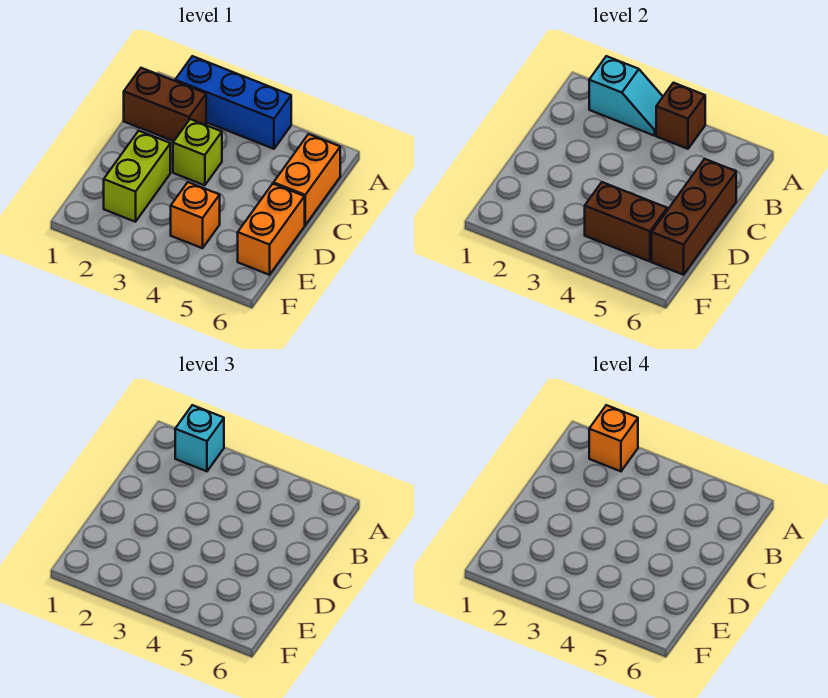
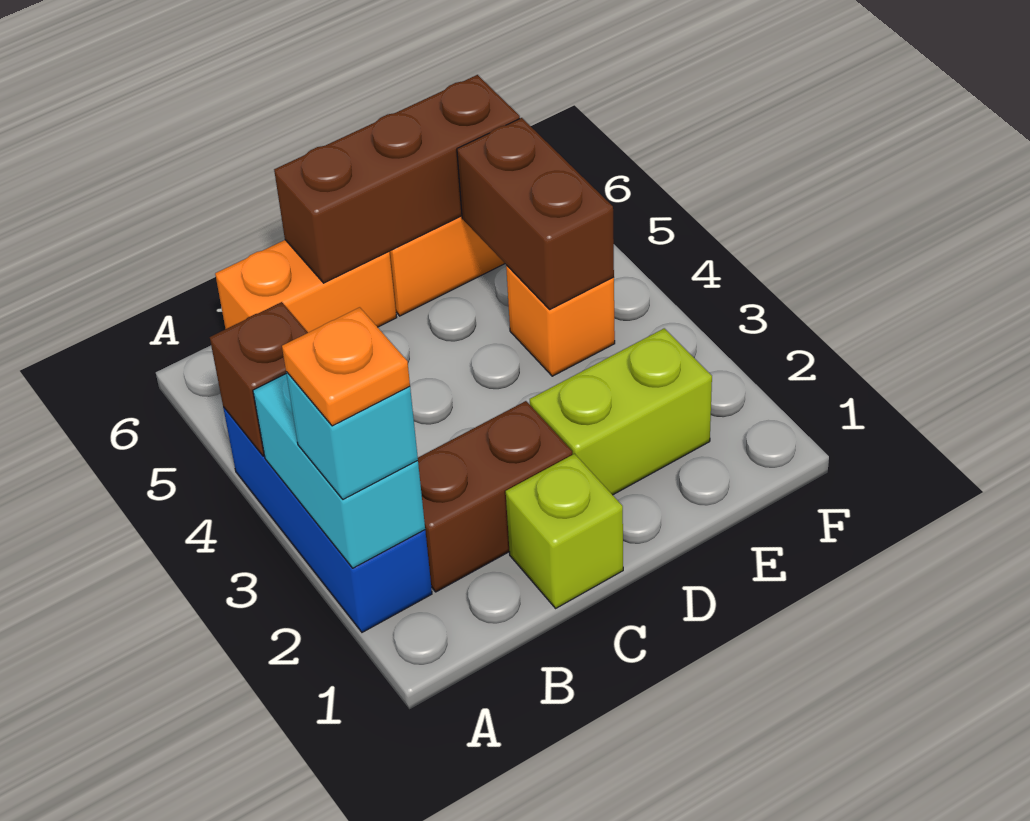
cyan 1x2 slope [589,56,663,136] -> cyan 1x2 brick [253,374,425,568]
orange 1x1 brick [589,405,638,471] -> orange 1x1 plate [282,307,410,426]
brown 1x2 brick [124,68,206,141] -> brown 1x2 brick turned to [418,401,572,592]
lime 1x1 brick [173,119,222,185] -> lime 1x1 brick moved to [506,454,623,608]

